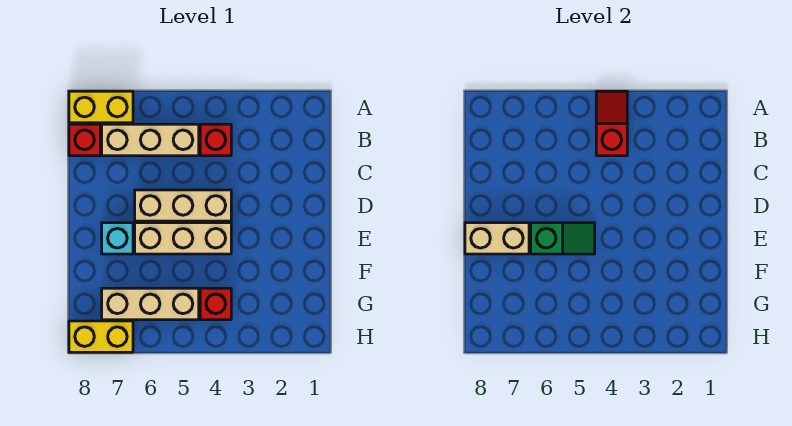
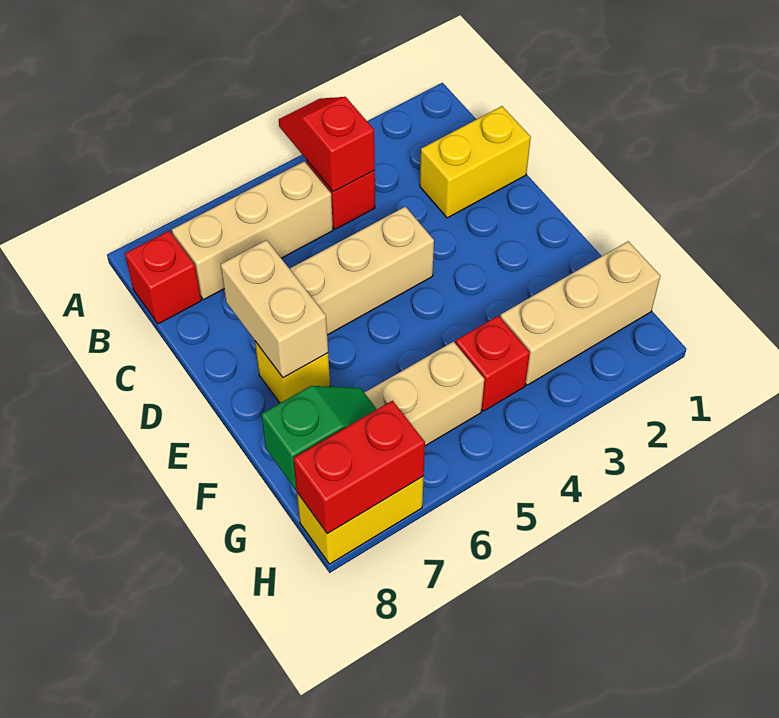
yellow 1x2 brick [69,91,133,123] -> yellow 1x2 brick moved to [420,106,531,218]
tan 1x3 brick [135,223,231,254] -> tan 1x3 brick moved to [500,241,660,385]
green 1x2 slope [531,223,595,254] -> green 1x2 slope moved to [261,386,377,489]
cyan 1x1 brick [102,223,133,254] -> yellow 1x1 brick [255,341,330,403]
tan 1x2 brick [465,223,529,254] -> tan 1x2 brick turned to [221,240,328,378]
none -> red 1x2 brick [293,401,425,534]

